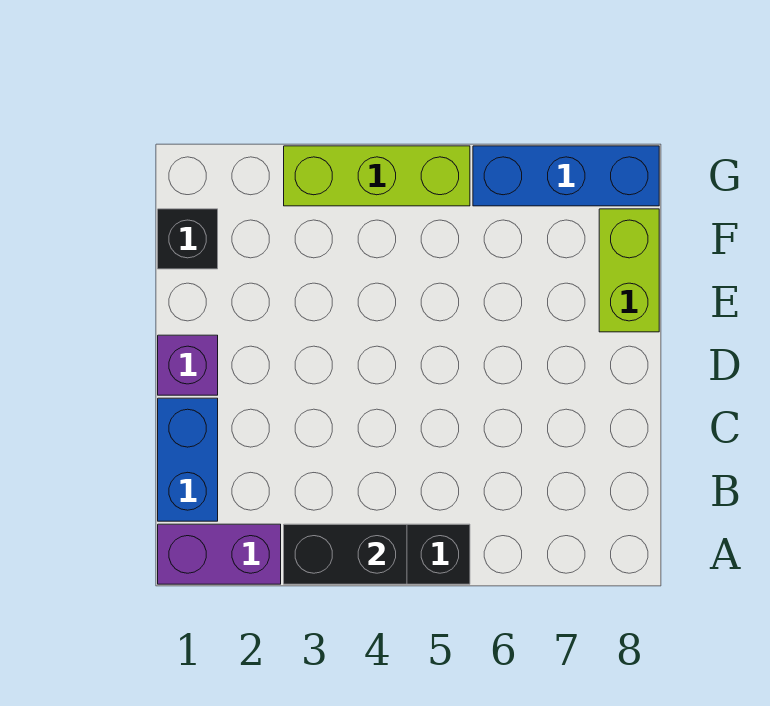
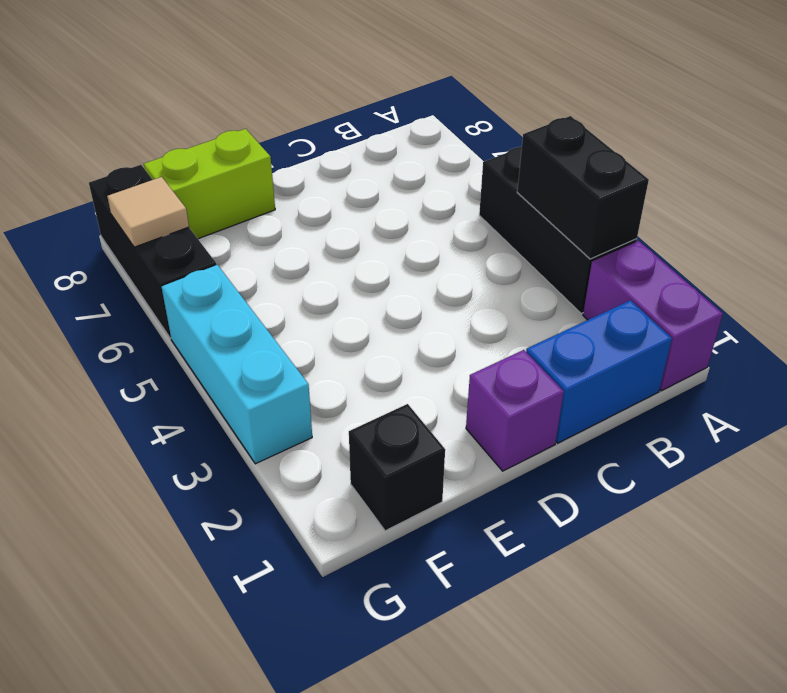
lime 1x3 brick [284,146,470,206] -> cyan 1x3 brick [162,265,312,464]
blue 1x3 brick [473,146,659,206] -> black 1x3 brick [89,165,216,338]
none -> tan 1x1 tile [107,177,189,247]

